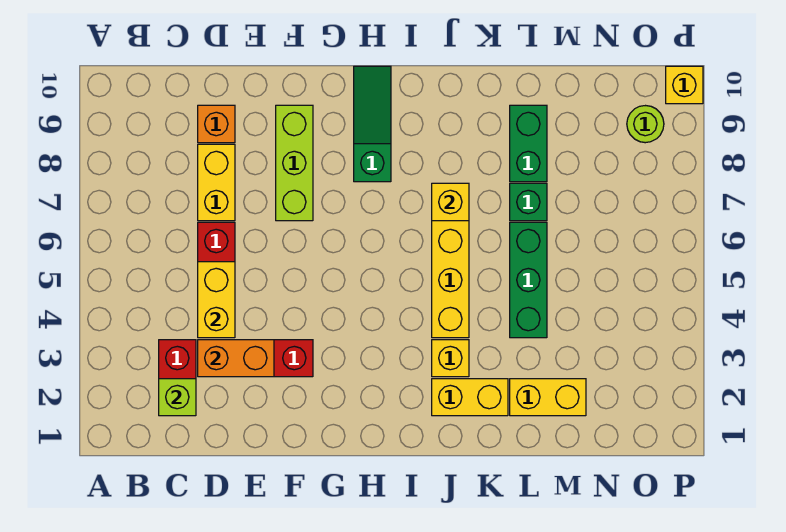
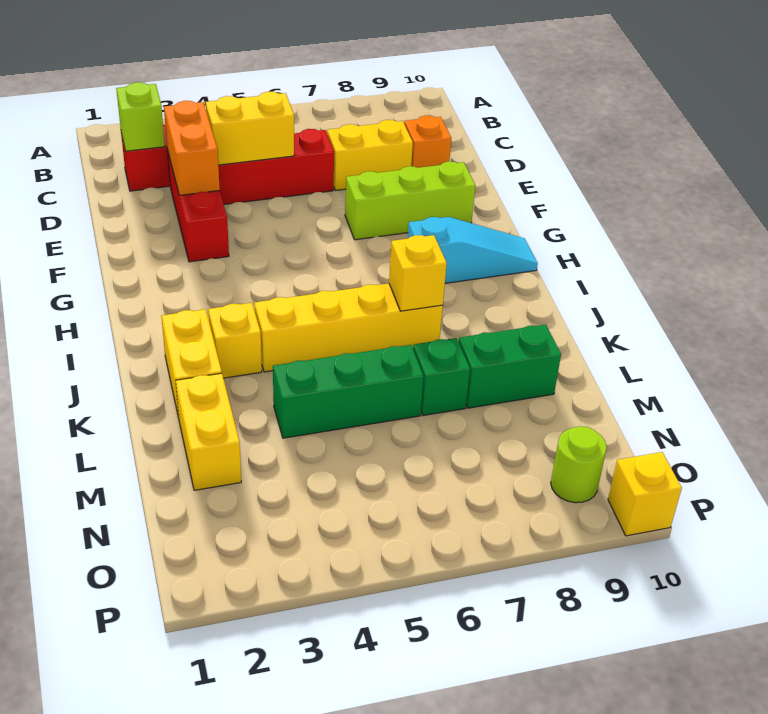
green 1x3 slope [354,66,391,182] -> cyan 1x3 slope [408,217,538,283]

